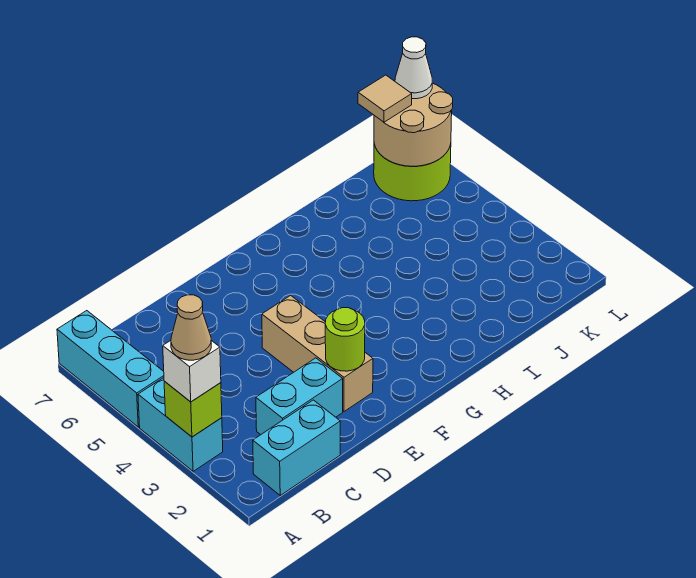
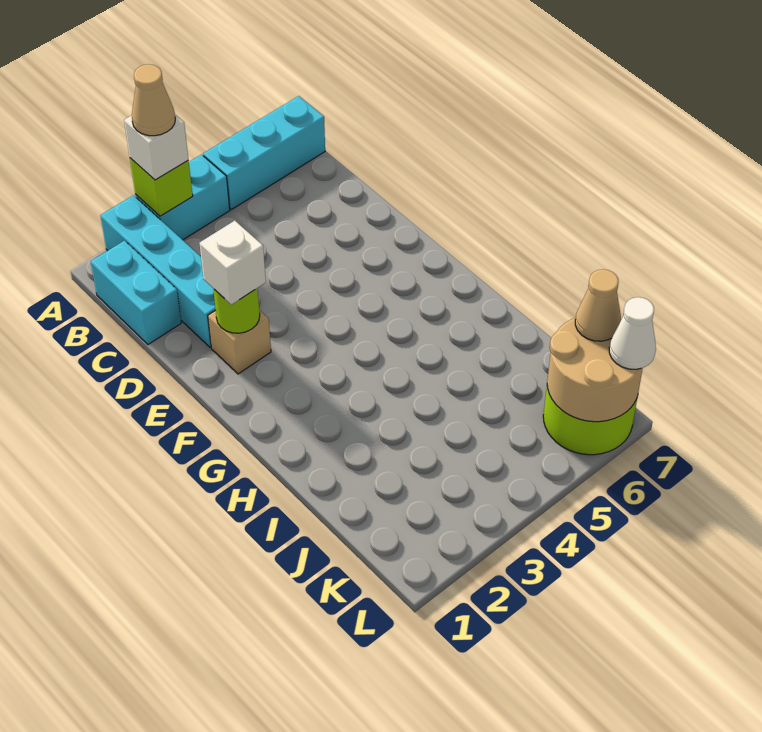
cyan 1x2 brick [256,358,343,435] -> cyan 1x4 brick [100,195,216,348]
tan 1x3 brick [262,295,373,411] -> tan 1x1 brick [208,310,271,374]
none -> white 1x1 brick [200,221,266,305]
tan 1x1 tile [358,75,412,122] -> tan 1x1 cone [575,269,621,341]

